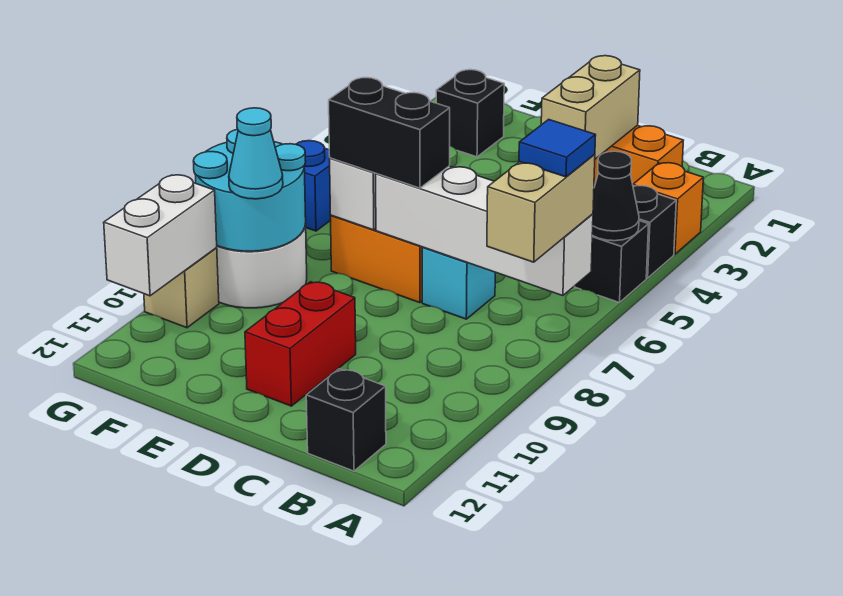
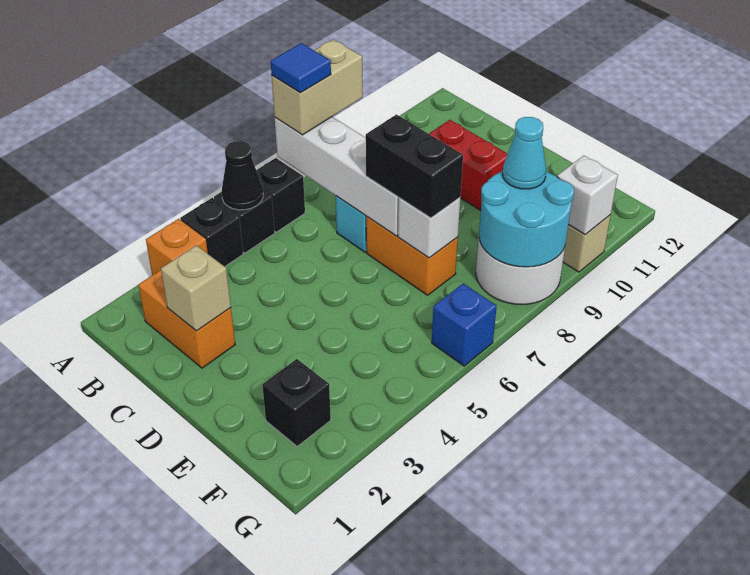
black 1x1 brick [306,369,386,471] -> black 1x1 brick moved to [256,158,305,232]
tan 1x2 brick [541,56,640,159] -> tan 1x1 brick [161,245,231,331]
red 1x2 brick [245,282,356,406] -> red 1x2 brick turned to [429,120,508,211]
white 1x2 brick [104,175,217,296] -> white 1x1 brick [557,156,618,235]

